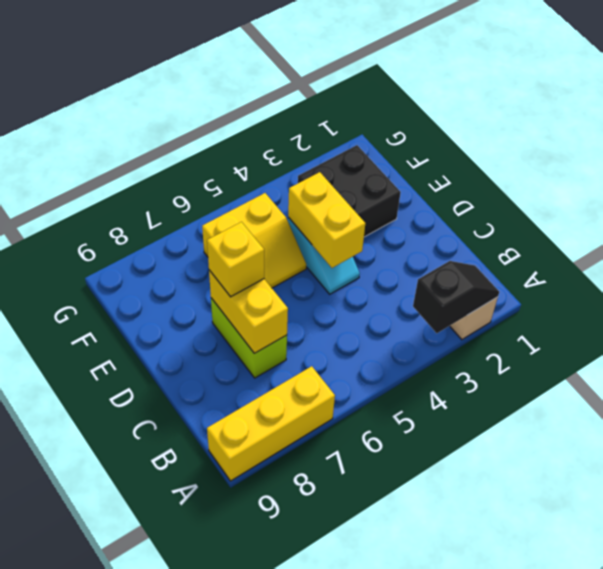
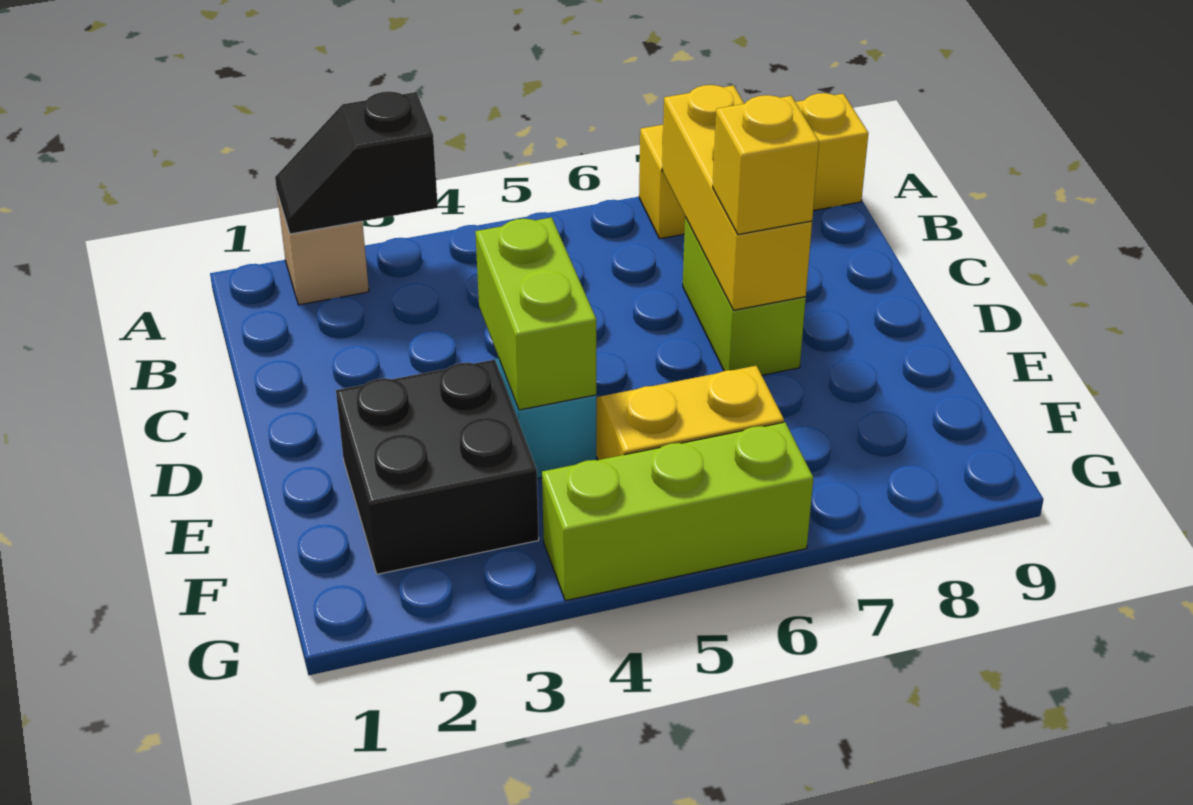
yellow 1x2 brick [209,270,288,353] -> yellow 1x3 brick [662,85,812,310]
yellow 1x2 brick [288,172,365,268] -> lime 1x2 brick [475,217,596,410]
none -> lime 1x3 brick [542,422,813,601]

